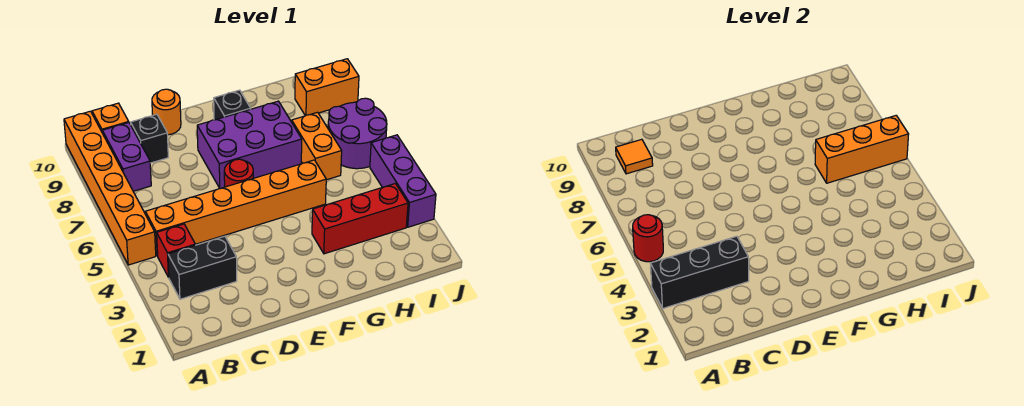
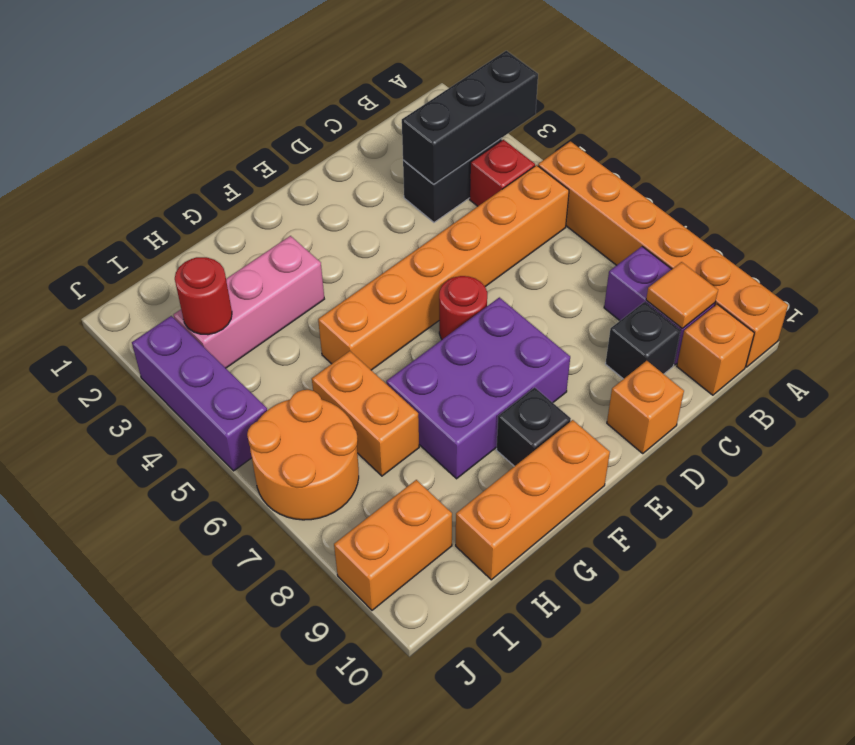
red 1x1 round brick [633,215,663,262] -> red 1x1 round brick moved to [175,257,232,335]
orange 1x1 round brick [152,89,181,135] -> orange 1x1 brick [607,361,684,454]
red 1x3 brick [312,184,408,254] -> pink 1x3 brick [173,236,324,368]
orange 1x3 brick [815,116,909,183] -> orange 1x3 brick moved to [456,420,610,580]
purple 2x2 round brick [328,98,387,169] -> orange 2x2 round brick [247,390,359,520]

